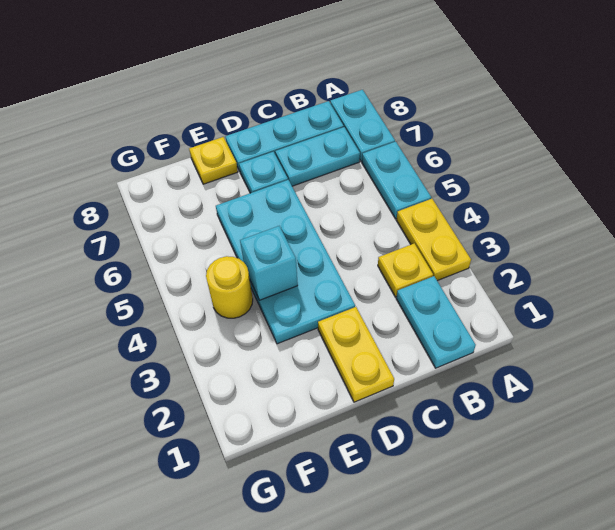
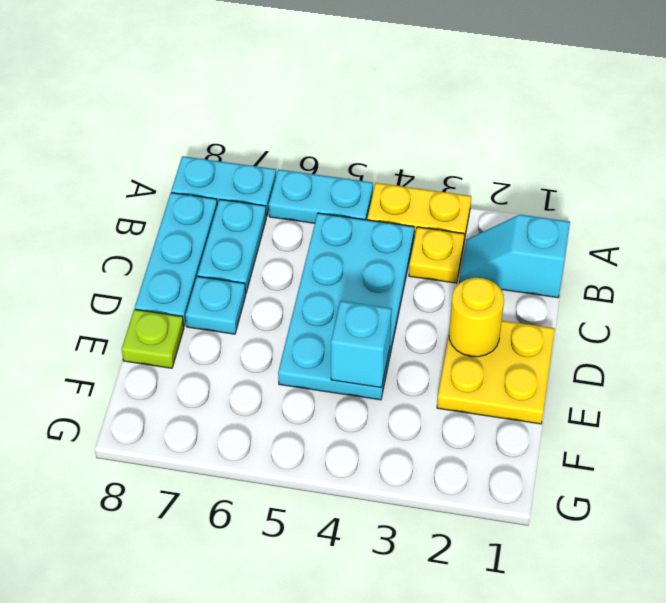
cyan 1x2 plate [396,276,476,368] -> cyan 1x2 slope [459,215,570,298]
yellow 1x2 plate [318,307,394,402] -> yellow 2x2 plate [437,321,555,424]
cyan 2x4 plate [216,180,355,344] -> cyan 2x4 plate turned to [278,213,414,400]
yellow 1x1 plate [189,137,238,184] -> lime 1x1 plate [122,310,184,368]
yellow 1x1 round brick [206,256,253,318] -> yellow 1x1 round brick moved to [449,278,504,357]

